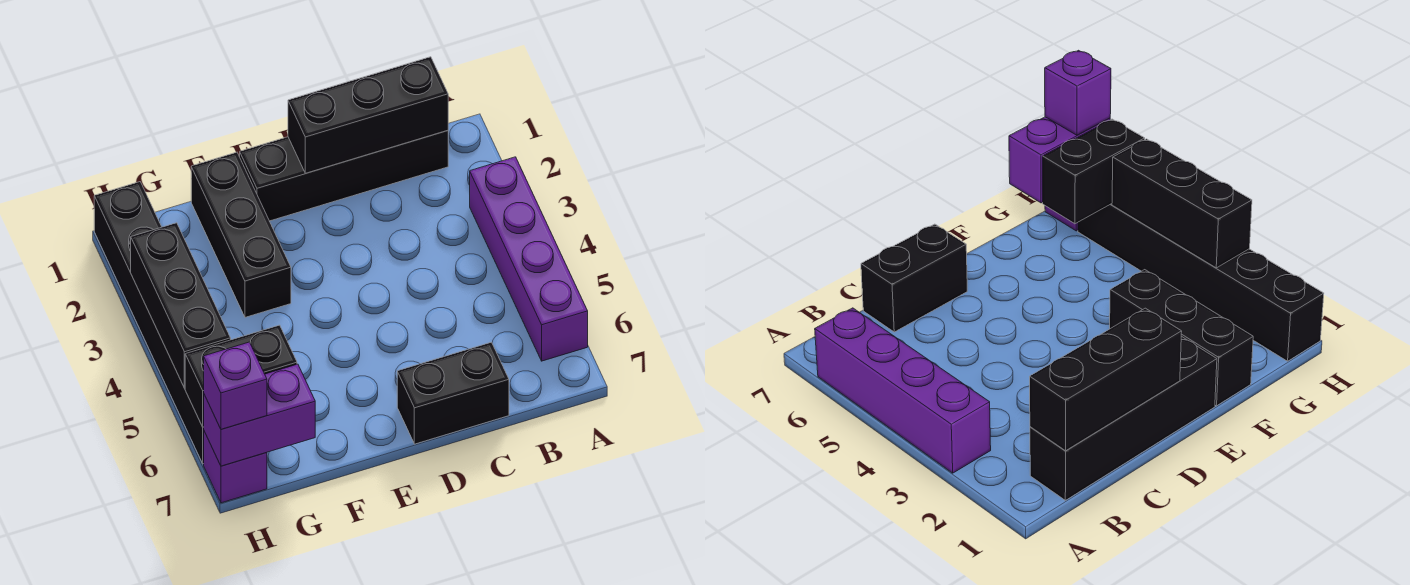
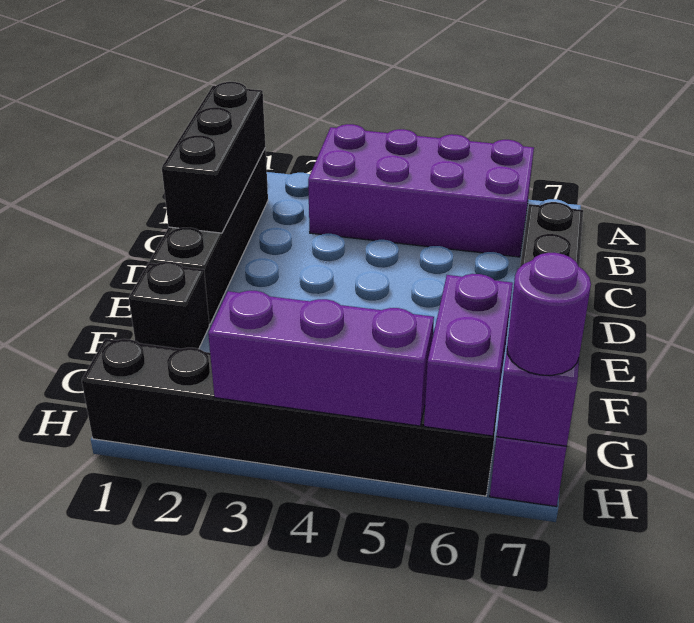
purple 1x4 brick [470,157,588,361] -> purple 2x4 brick [308,124,534,257]
black 1x3 brick [191,152,291,317] -> black 1x1 brick [129,262,209,349]
black 1x2 brick [185,325,297,427] -> purple 1x2 brick [424,274,513,436]
black 1x3 brick [131,223,231,388] -> purple 1x3 brick [208,291,434,426]
purple 1x1 brick [204,342,267,429] -> purple 1x1 round brick [507,253,591,375]

